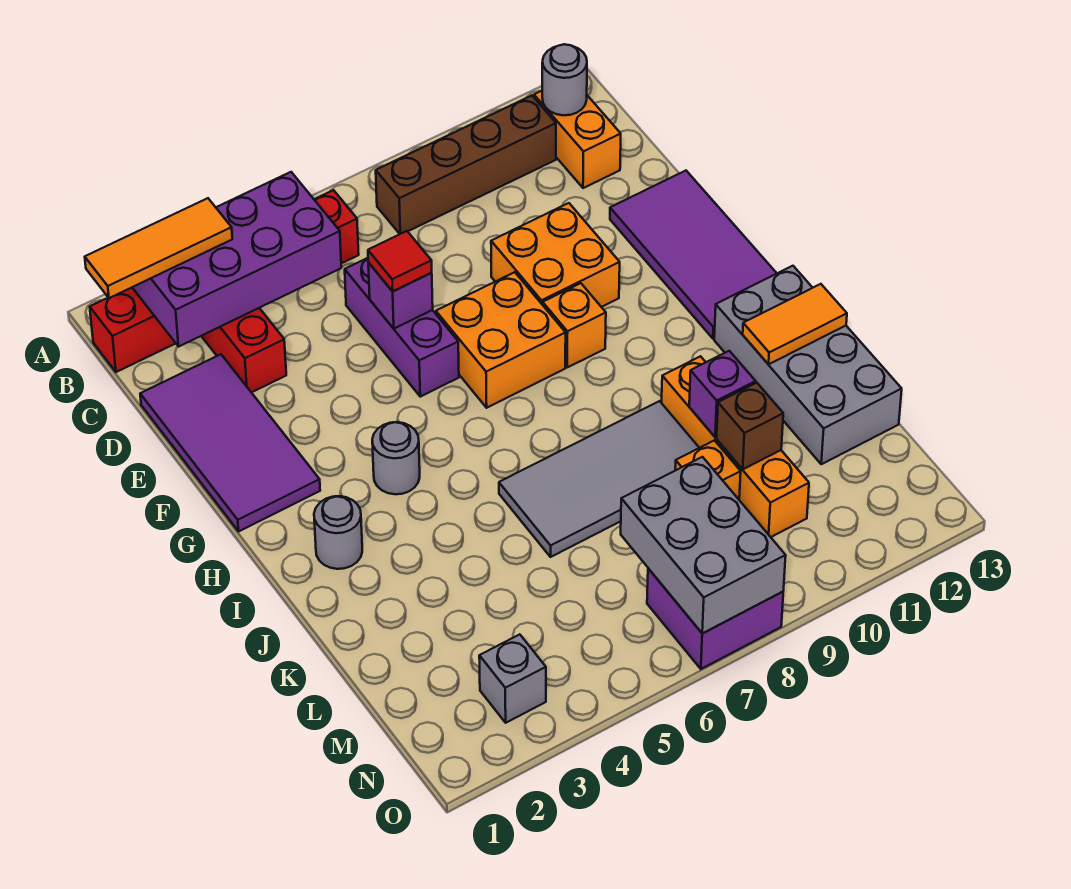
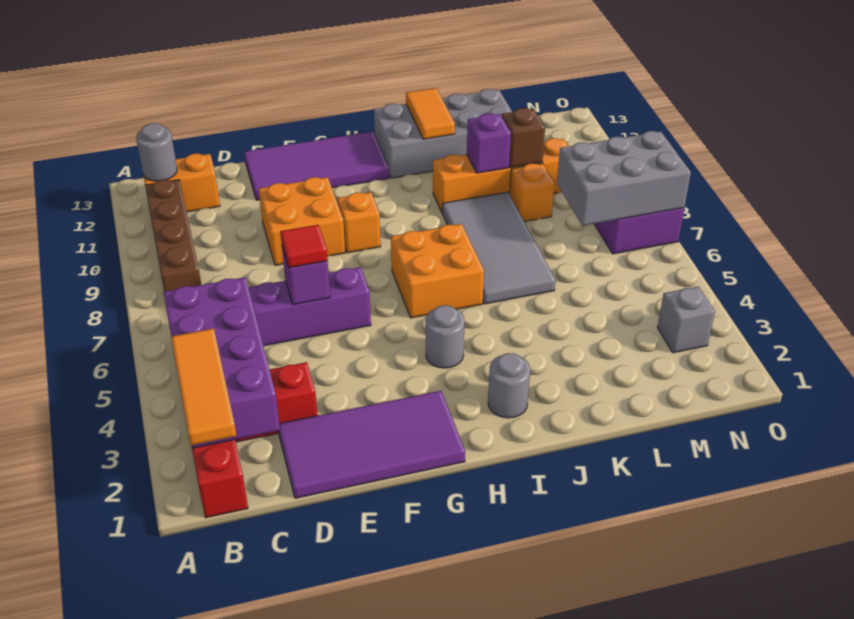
orange 2x2 brick [436,272,566,408] -> orange 2x2 brick moved to [391,224,484,318]

